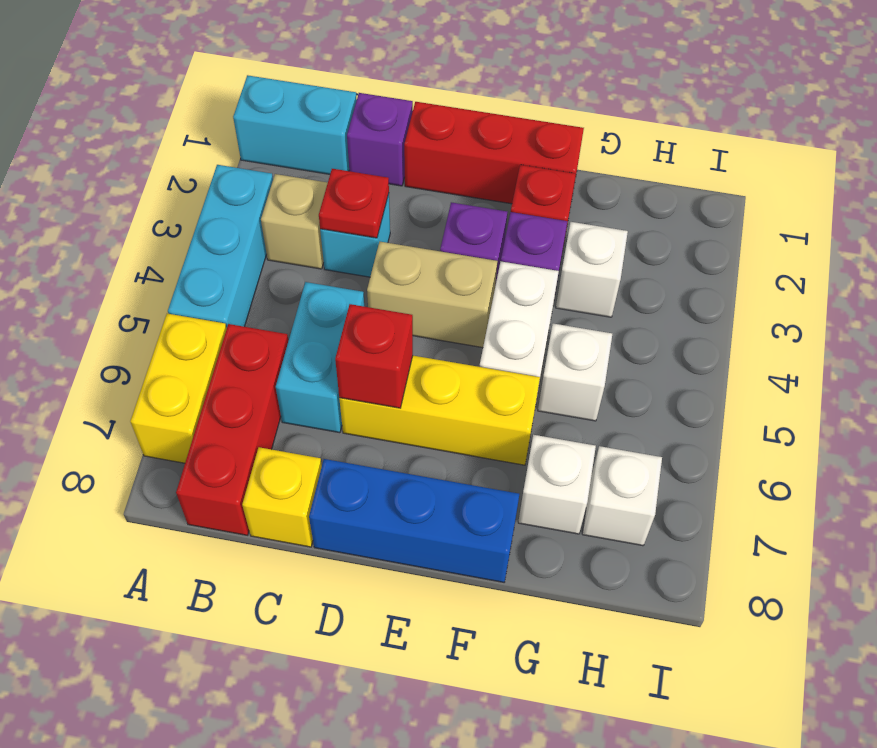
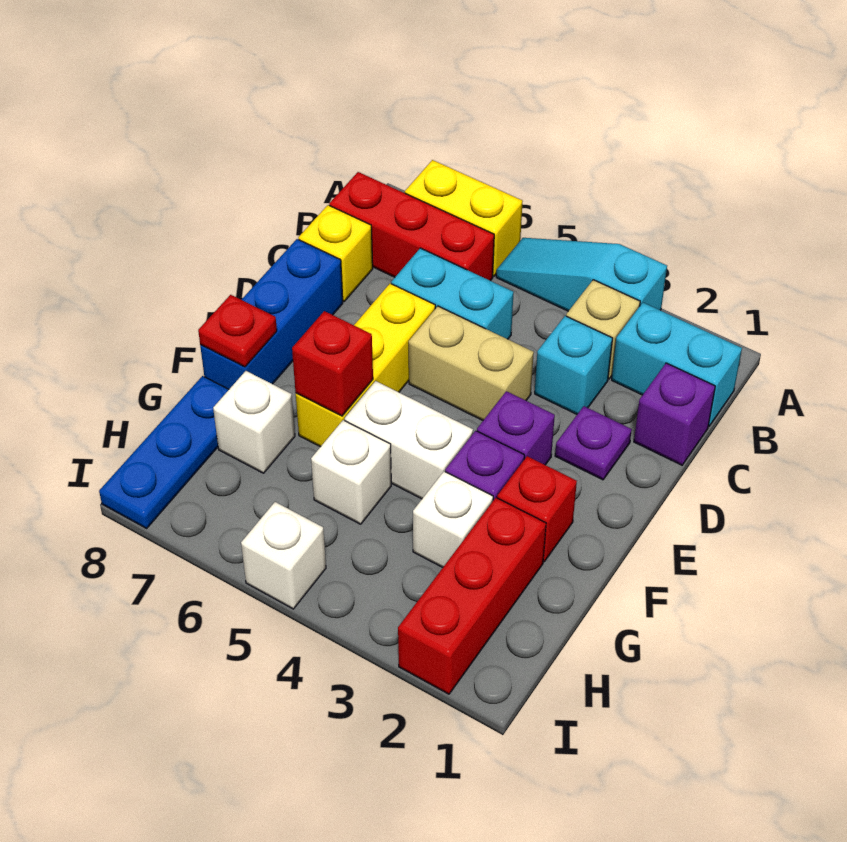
cyan 1x2 brick [233,75,357,174] -> cyan 1x2 brick turned to [612,303,742,426]
cyan 1x3 brick [168,165,273,328] -> cyan 1x3 slope [496,238,667,311]
red 1x1 plate [319,169,389,238] -> red 1x1 plate moved to [198,295,277,367]
red 1x3 brick [404,102,584,204] -> red 1x3 brick moved to [398,498,546,694]
none -> purple 1x1 plate [555,406,632,480]
tan 1x2 brick [367,242,497,348] -> tan 1x2 brick turned to [409,306,534,420]
red 1x1 brick [335,304,413,408] -> red 1x1 brick moved to [292,311,373,416]
none -> blue 1x3 plate [99,376,229,528]
white 1x1 brick [582,446,662,546] -> white 1x1 brick moved to [241,502,326,609]

